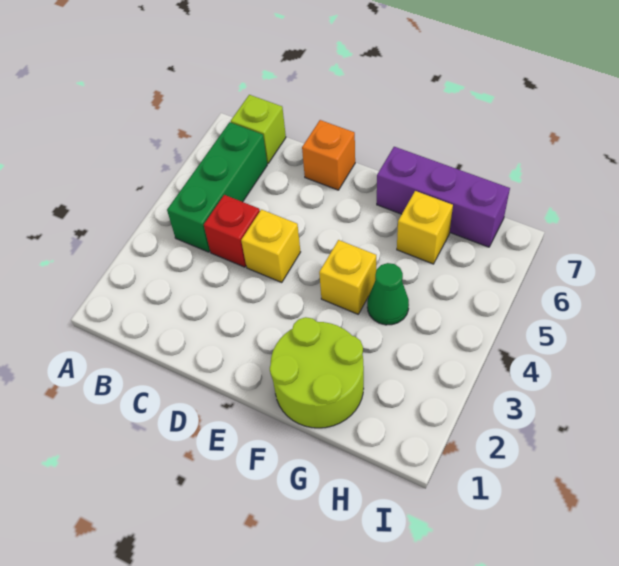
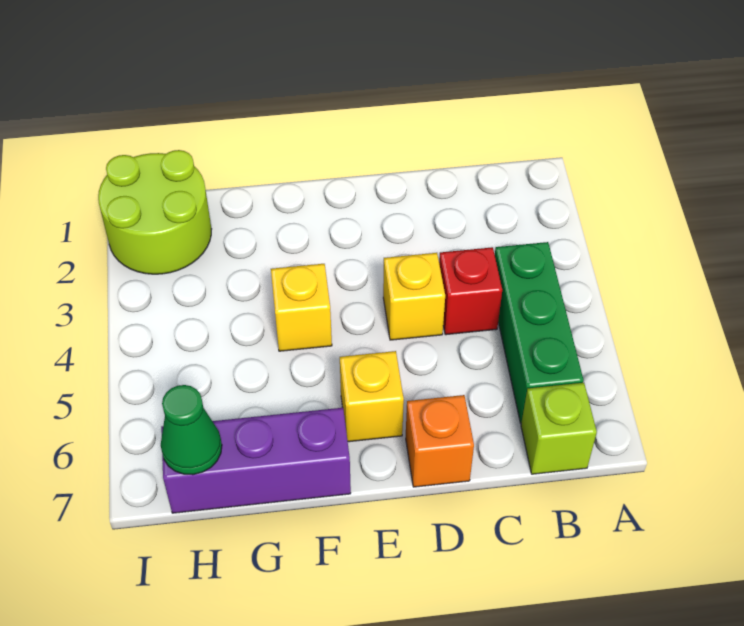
lime 2x2 round brick [270,317,364,428] -> lime 2x2 round brick moved to [98,150,211,274]
green 1x1 cone [367,263,409,325] -> green 1x1 cone moved to [161,385,222,475]
yellow 1x1 brick [397,191,453,264] -> yellow 1x1 brick moved to [340,351,404,442]

